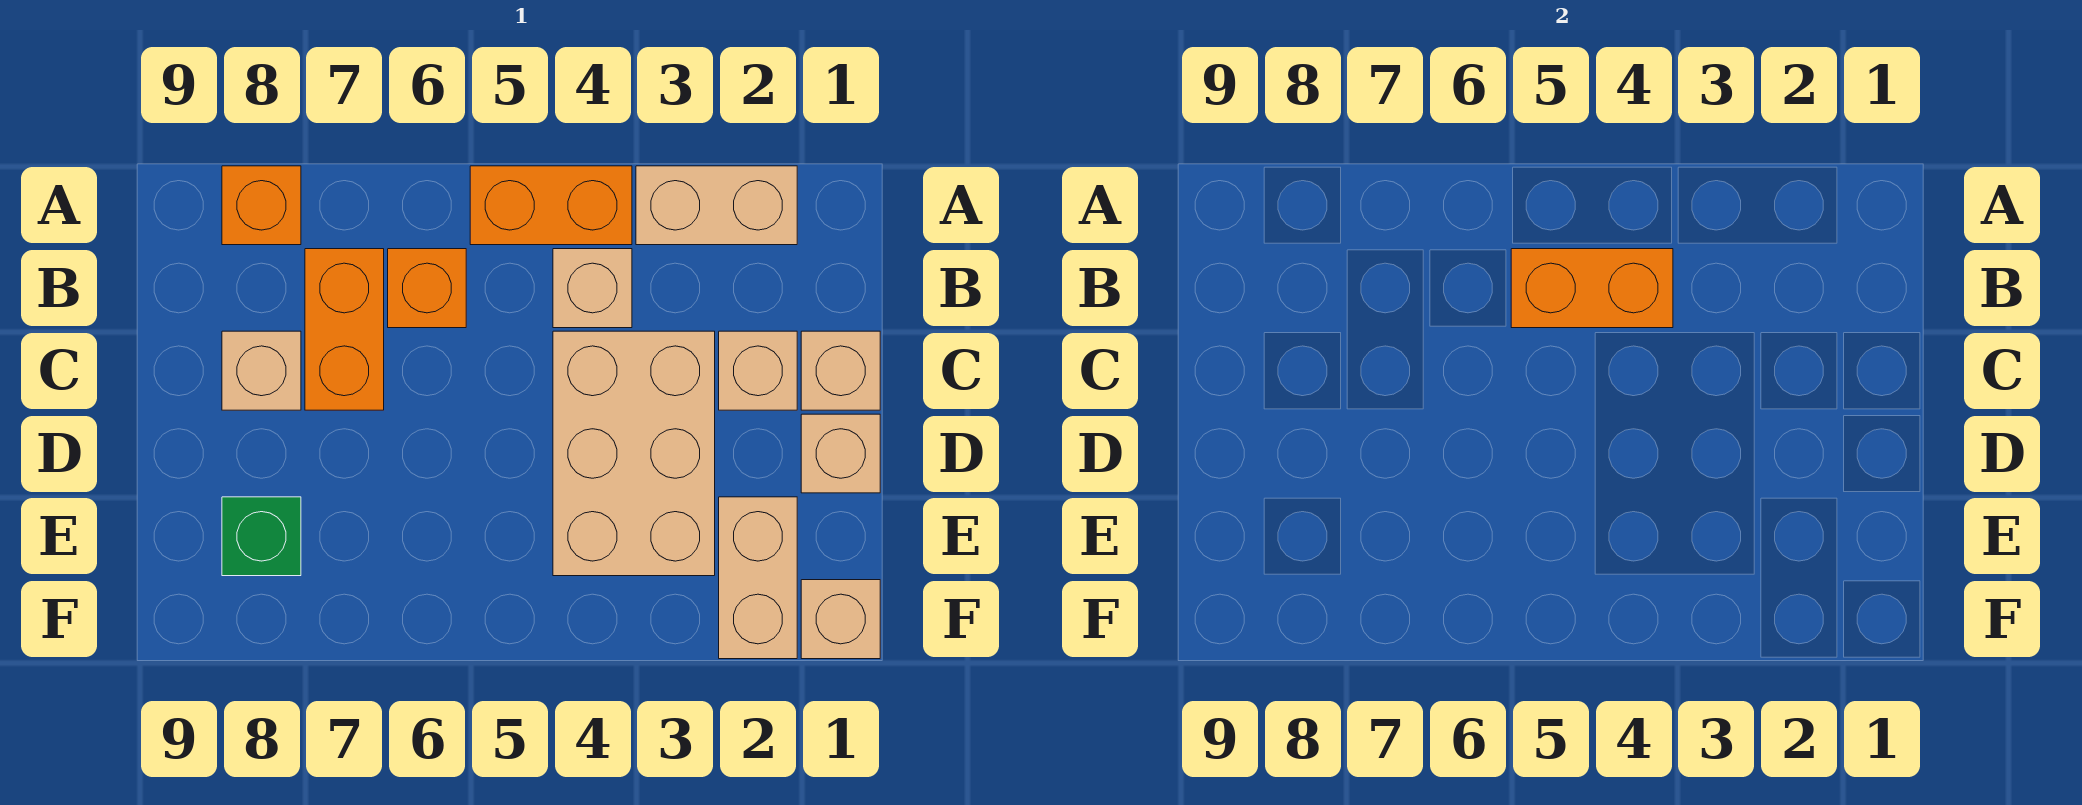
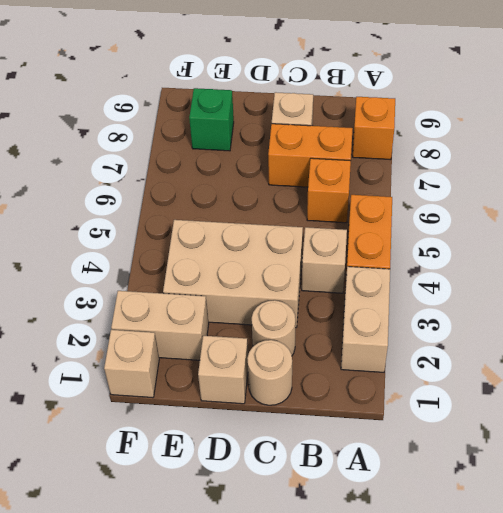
orange 1x2 brick [1511,249,1673,328] -> none
tan 1x1 brick [801,331,880,410] -> tan 1x1 round brick [247,340,292,405]
tan 1x1 brick [719,331,797,410] -> tan 1x1 round brick [252,300,295,355]

